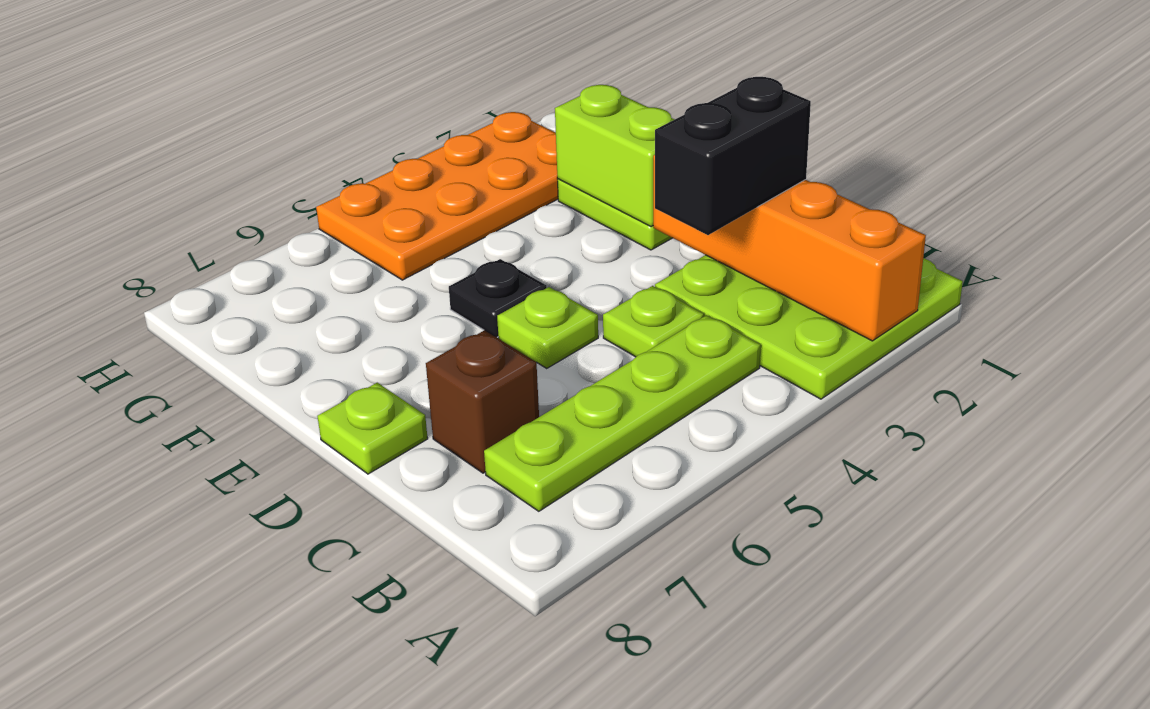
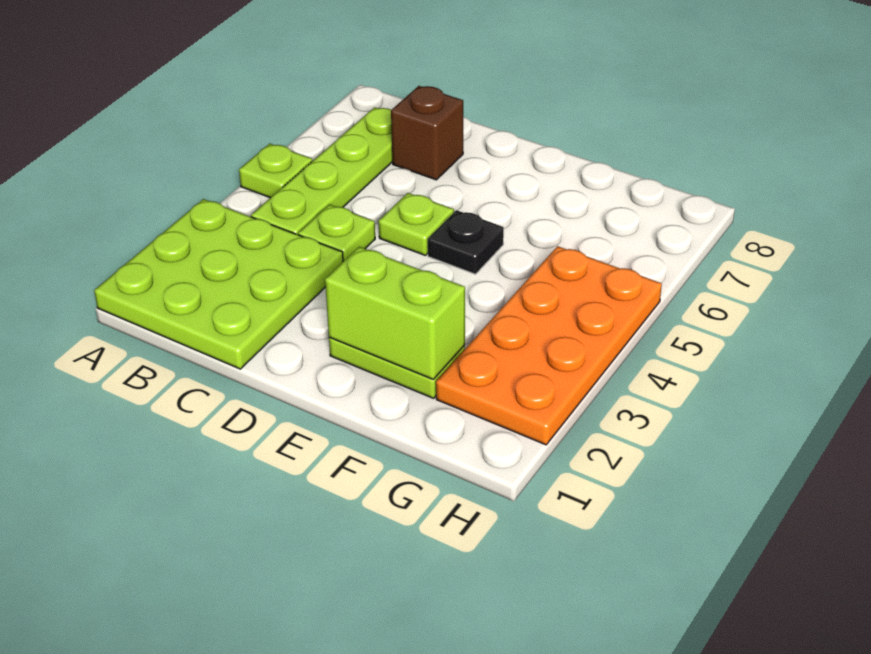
orange 1x4 brick [653,155,926,341] -> none
black 1x2 brick [655,77,811,235] -> none
lime 1x1 plate [317,383,428,474] -> lime 1x1 plate moved to [239,144,313,198]

